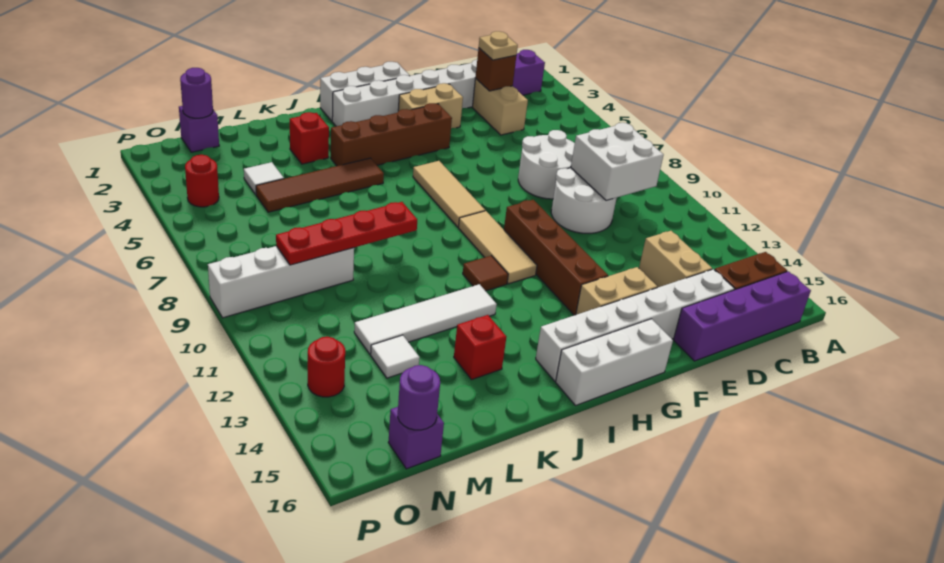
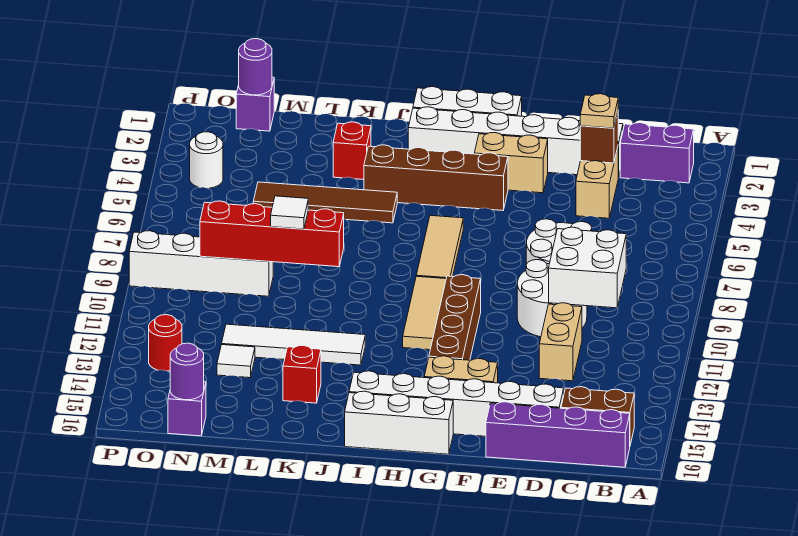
tan 1x2 brick [639,231,712,288] -> tan 1x2 brick moved to [539,303,582,381]
brown 1x1 tile [463,256,508,291] -> none
red 1x4 plate [276,202,417,265] -> red 1x4 brick [200,201,344,267]
white 1x1 tile [244,162,284,195] -> white 1x1 tile moved to [271,196,308,229]
red 1x1 round brick [185,155,219,207] -> white 1x1 round brick [190,132,223,188]

